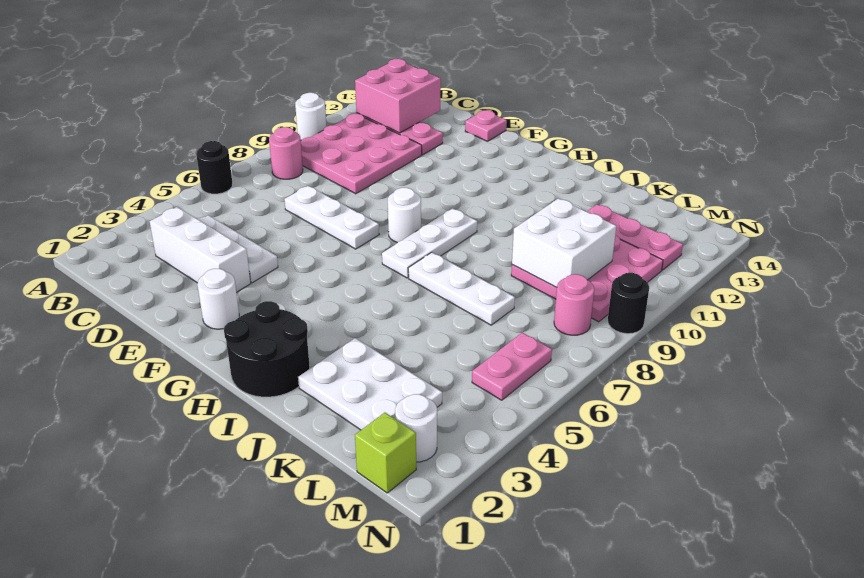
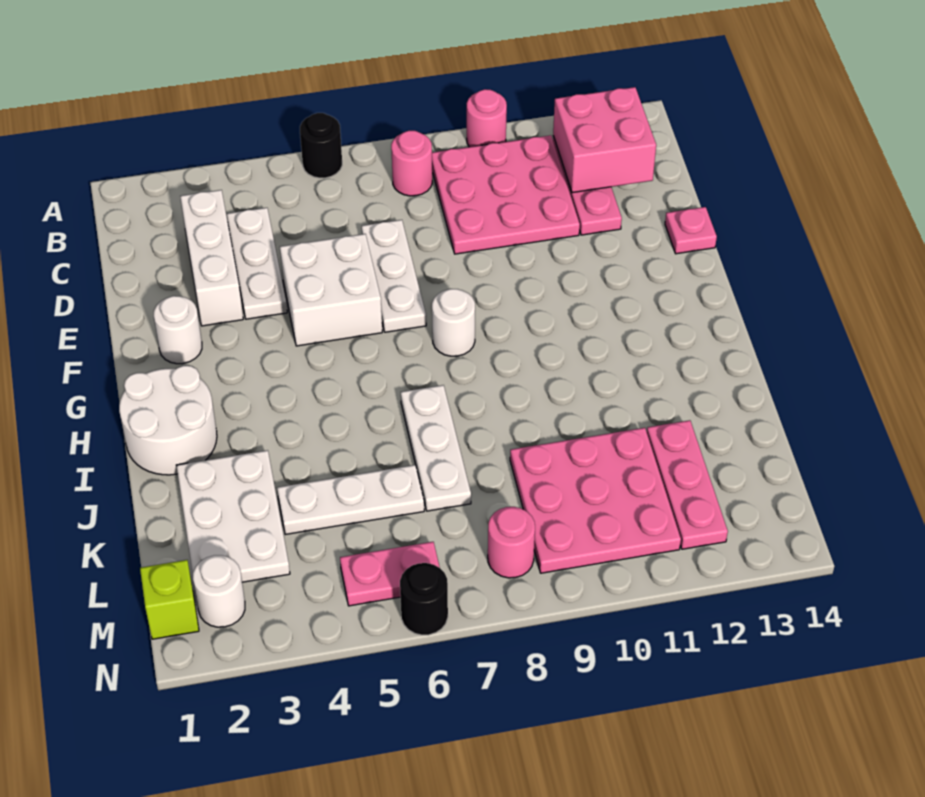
white 1x1 round brick [295,93,327,140] -> pink 1x1 round brick [467,89,507,147]
black 2x2 round brick [224,301,310,397] -> white 2x2 round brick [119,366,217,475]
white 1x3 plate [382,208,477,278] -> white 1x3 plate moved to [277,465,424,535]
white 2x2 brick [512,198,616,288] -> white 2x2 brick moved to [280,234,382,346]
black 1x1 round brick [608,273,649,334] -> black 1x1 round brick moved to [400,563,448,635]

